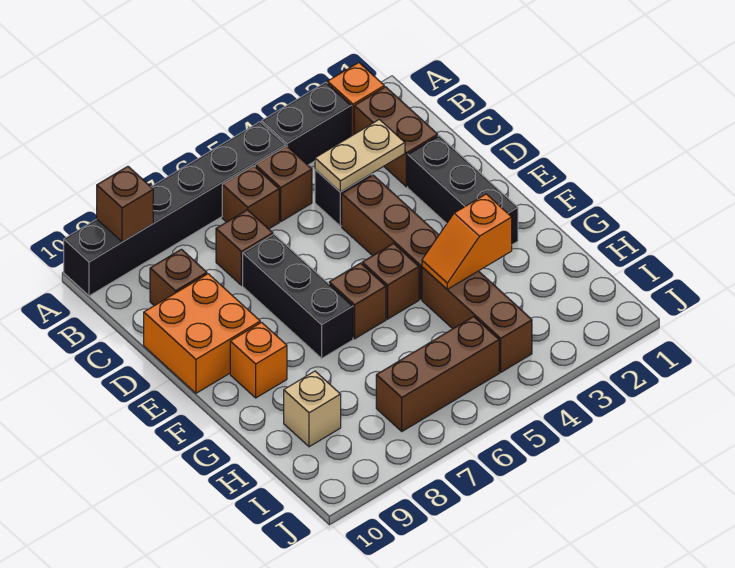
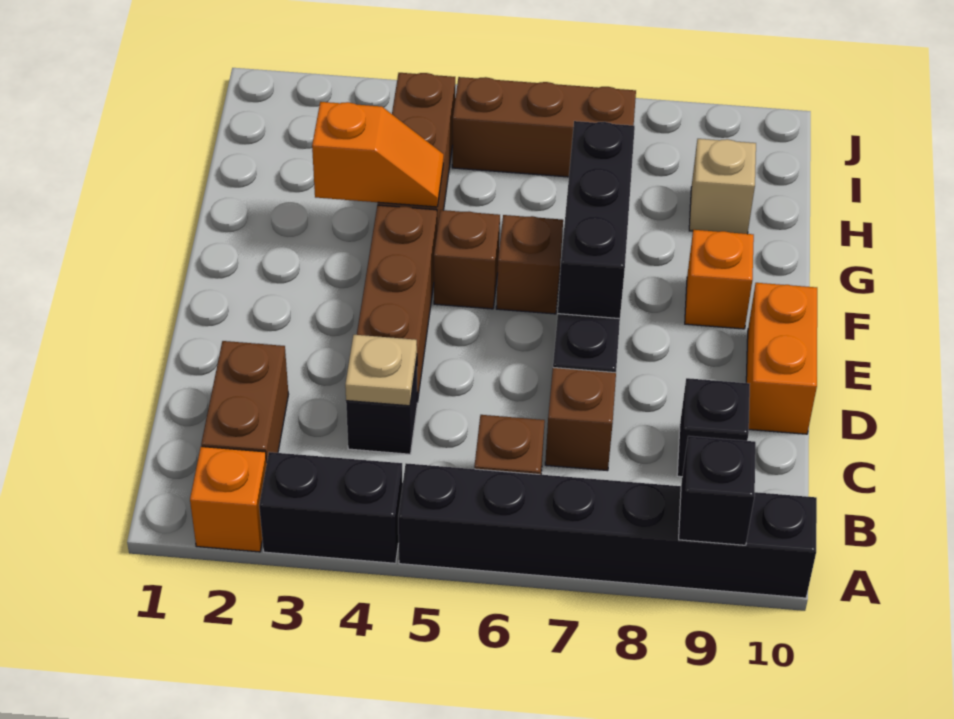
brown 1x1 brick [97,166,153,242] -> black 1x1 brick [679,436,756,545]
brown 1x1 brick [255,146,312,221] -> none
tan 1x2 plate [315,120,405,192] -> tan 1x1 plate [345,335,417,406]
brown 1x1 brick [150,249,207,306] -> black 1x1 brick [677,378,750,477]
black 1x3 brick [408,136,518,245] -> black 1x3 brick moved to [558,121,635,319]
orange 2x2 brick [144,274,260,393] -> orange 1x2 brick [746,283,817,434]

